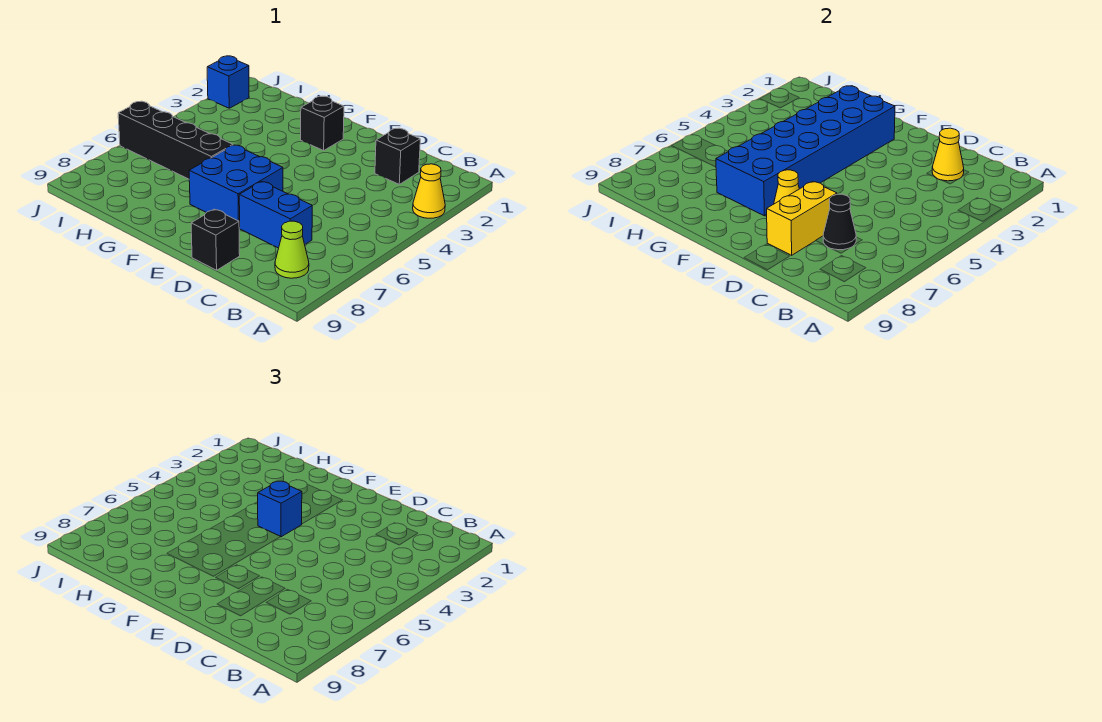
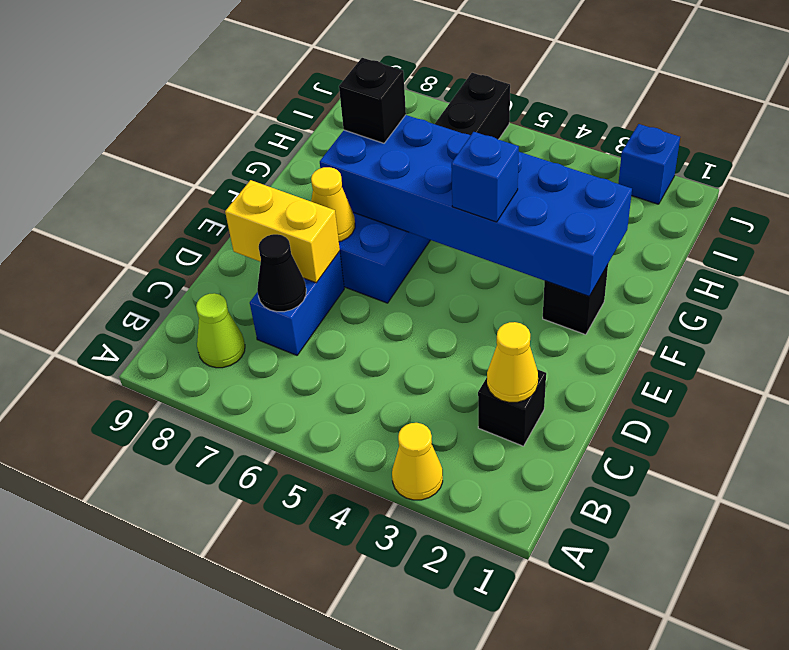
black 1x1 brick [191,209,240,270] -> black 1x1 brick moved to [339,58,406,143]

